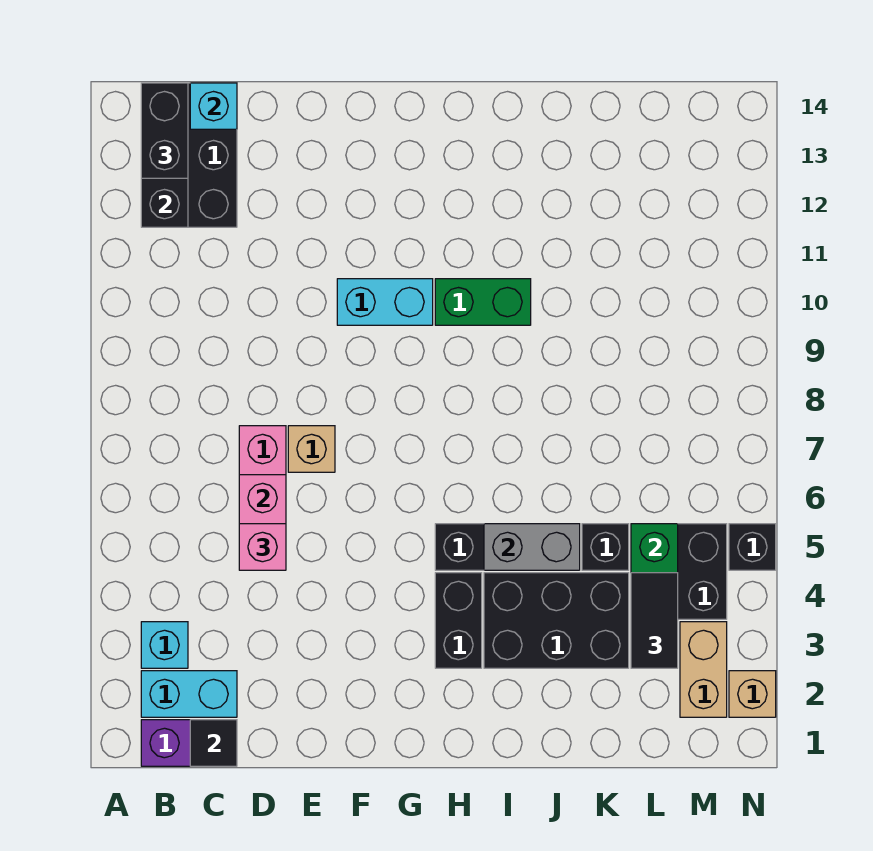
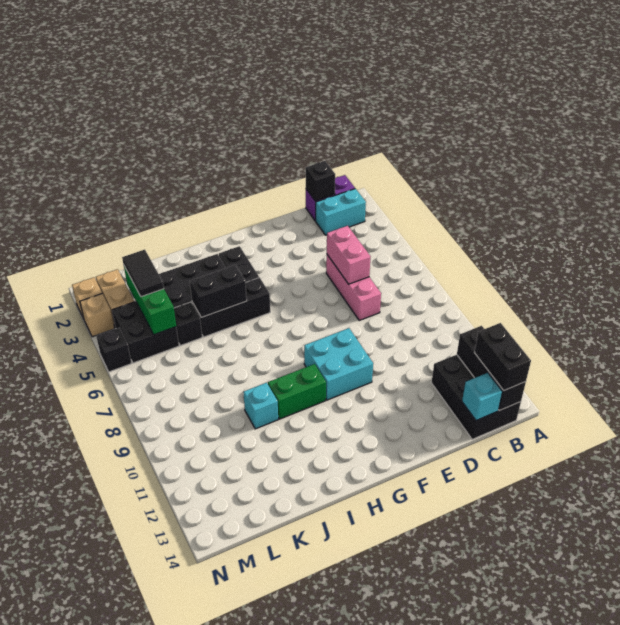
cyan 1x1 brick [141,622,188,668] -> cyan 1x1 brick moved to [243,383,278,429]
black 1x1 tile [190,720,237,766] -> black 1x1 brick [305,161,335,201]
pink 1x1 brick [239,524,286,570] -> none
tan 1x1 brick [288,426,335,472] -> tan 1x1 brick moved to [80,294,115,337]
cyan 1x2 brick [337,279,433,325] -> cyan 2x2 brick [304,328,373,400]
grey 1x2 brick [484,524,580,570] -> black 1x2 brick [190,265,247,317]

